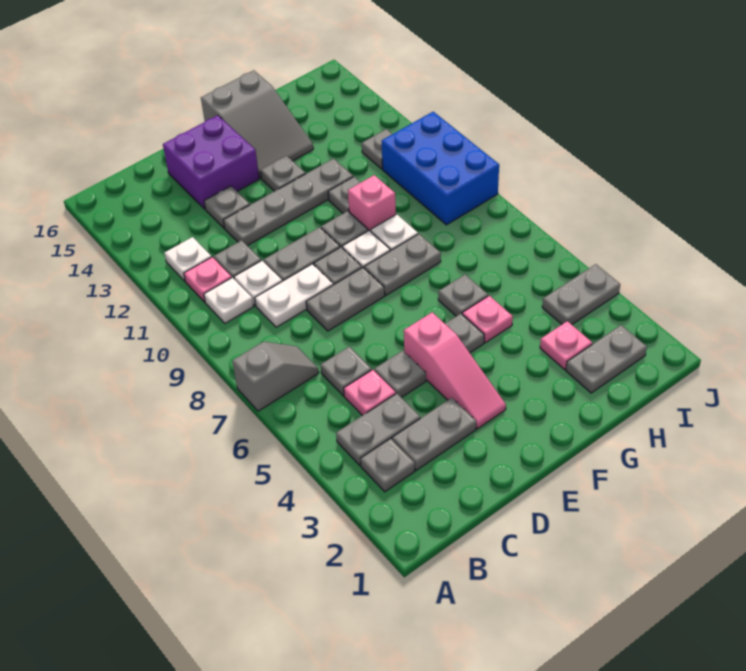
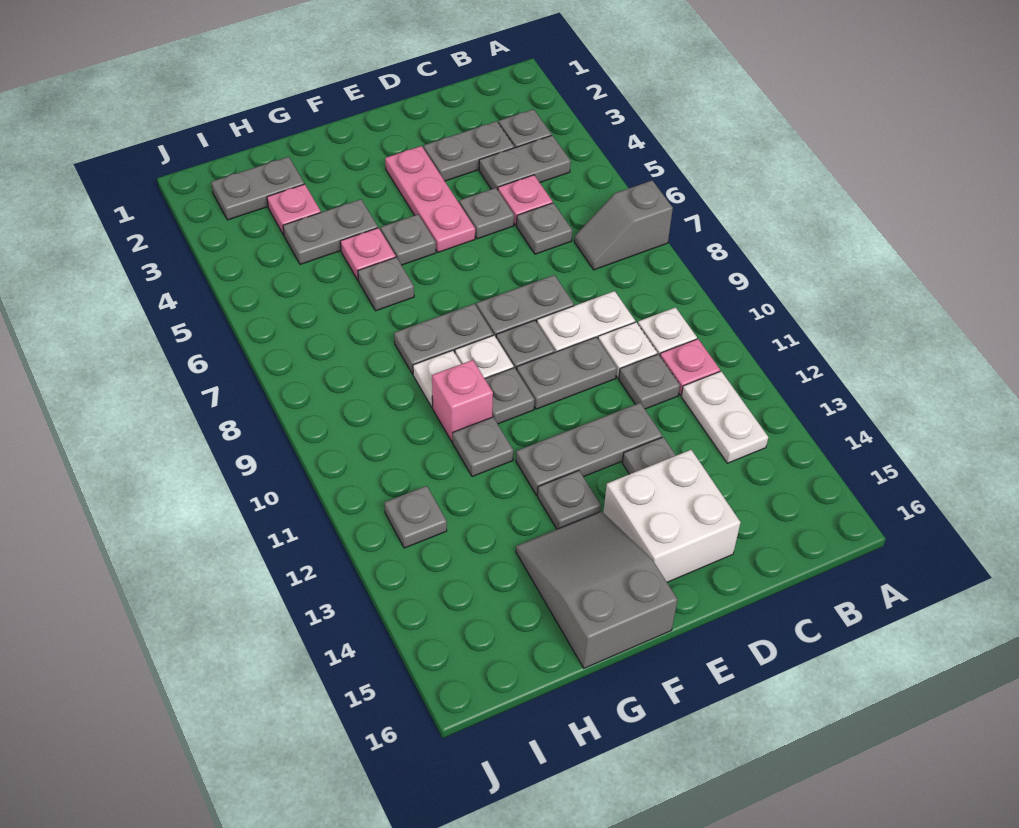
white 1x1 plate [164,237,211,281] -> white 1x2 plate [681,371,768,463]
grey 1x4 plate [223,159,353,246] -> grey 1x3 plate [516,403,662,495]
purple 2x2 brick [163,115,259,209] -> white 2x2 brick [603,450,741,582]
pink 1x3 slope [404,312,506,429] -> pink 1x3 plate [385,146,475,252]
grey 1x2 plate [542,264,620,325] -> grey 1x2 plate moved to [283,199,378,264]
blue 2x3 brick [382,112,499,225] -> none

